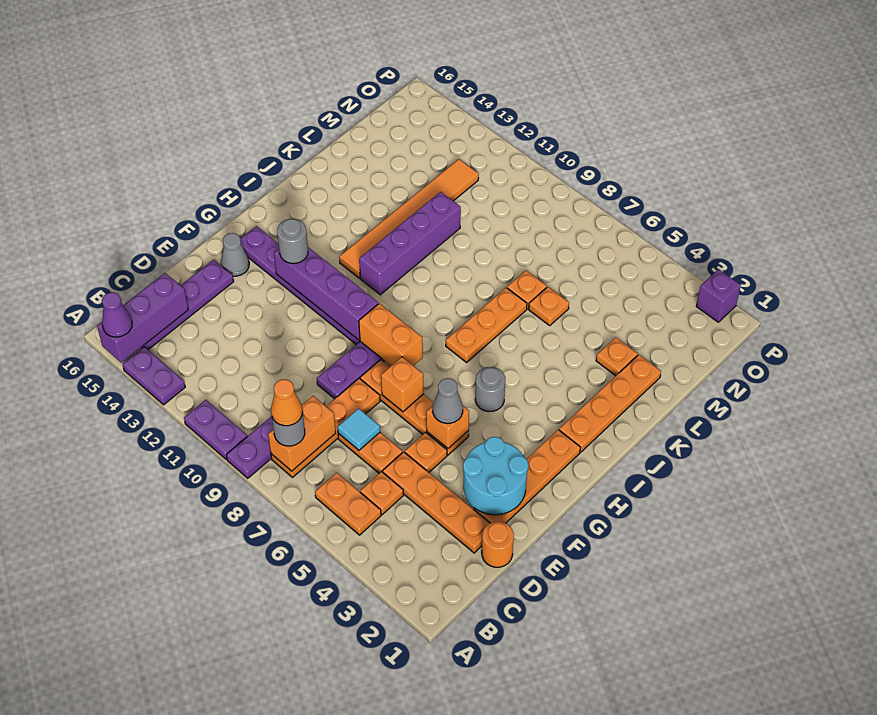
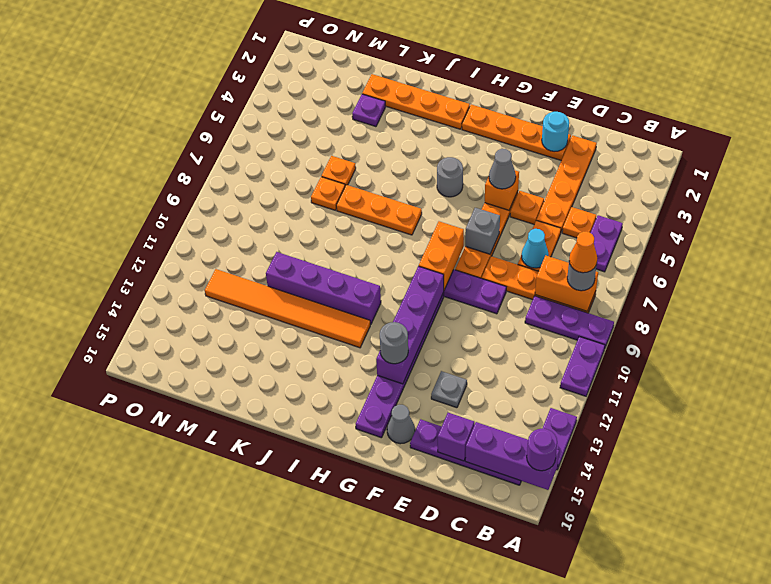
purple 1x1 cone [102,292,132,337] -> purple 1x1 round brick [527,429,557,471]
orange 1x2 plate [315,473,381,535] -> purple 1x2 plate [591,215,623,272]
orange 1x1 round brick [482,522,514,567] -> none
cyan 1x1 tile [337,408,380,450] -> cyan 1x1 cone [522,229,549,268]
cyan 2x2 round brick [463,437,528,515] -> cyan 1x1 round brick [542,112,569,152]
none -> grey 1x1 plate [431,371,467,408]
orange 1x1 brick [381,357,424,412] -> grey 1x1 brick [465,208,500,254]
orange 1x1 plate [596,337,638,376] -> purple 1x1 plate [352,94,386,127]
purple 1x1 brick [696,269,741,322] -> purple 1x1 brick moved to [438,413,475,461]

